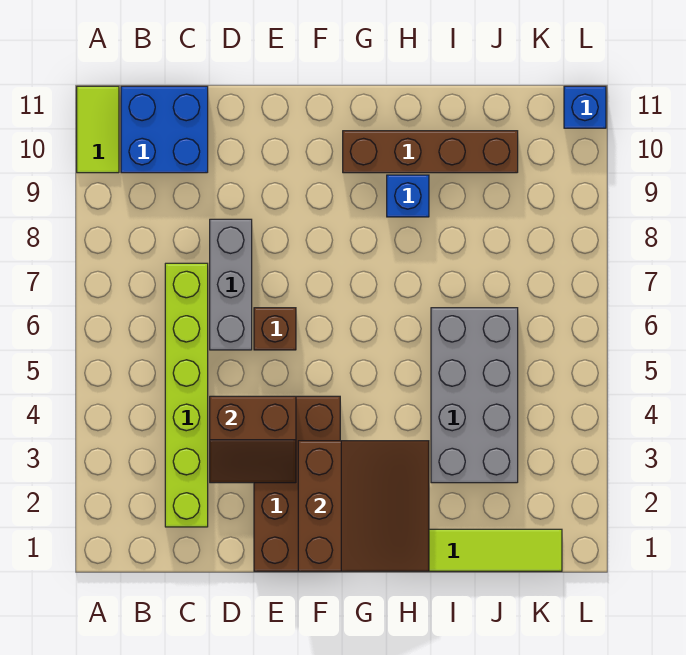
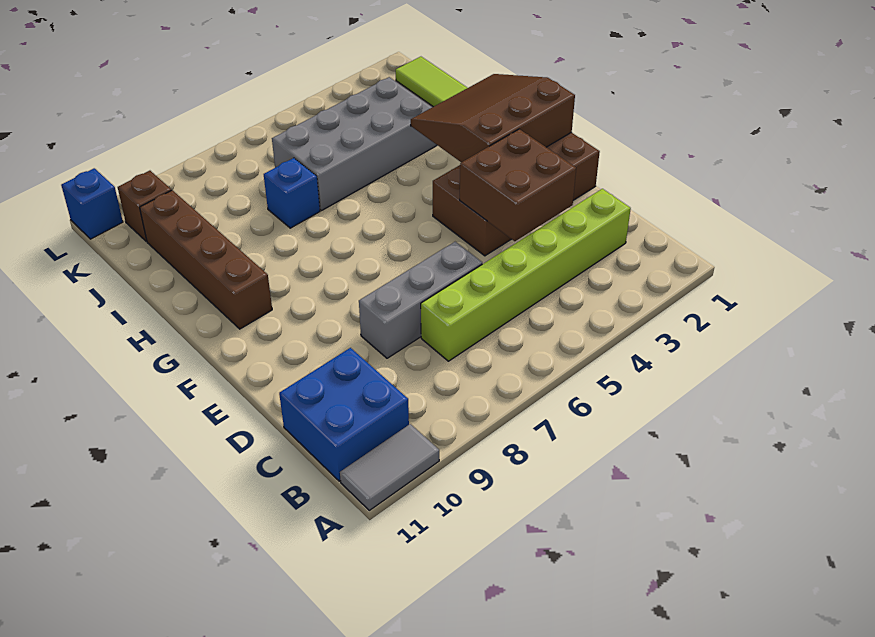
lime 1x2 tile [77,86,119,173] -> grey 1x2 tile [340,424,439,510]
brown 2x2 slope [210,396,296,483] -> brown 2x2 brick [460,129,576,241]
brown 1x1 brick [254,308,296,350] -> brown 1x1 brick moved to [118,171,171,242]
blue 1x1 brick [387,175,429,217] -> blue 1x1 brick moved to [264,158,320,228]

